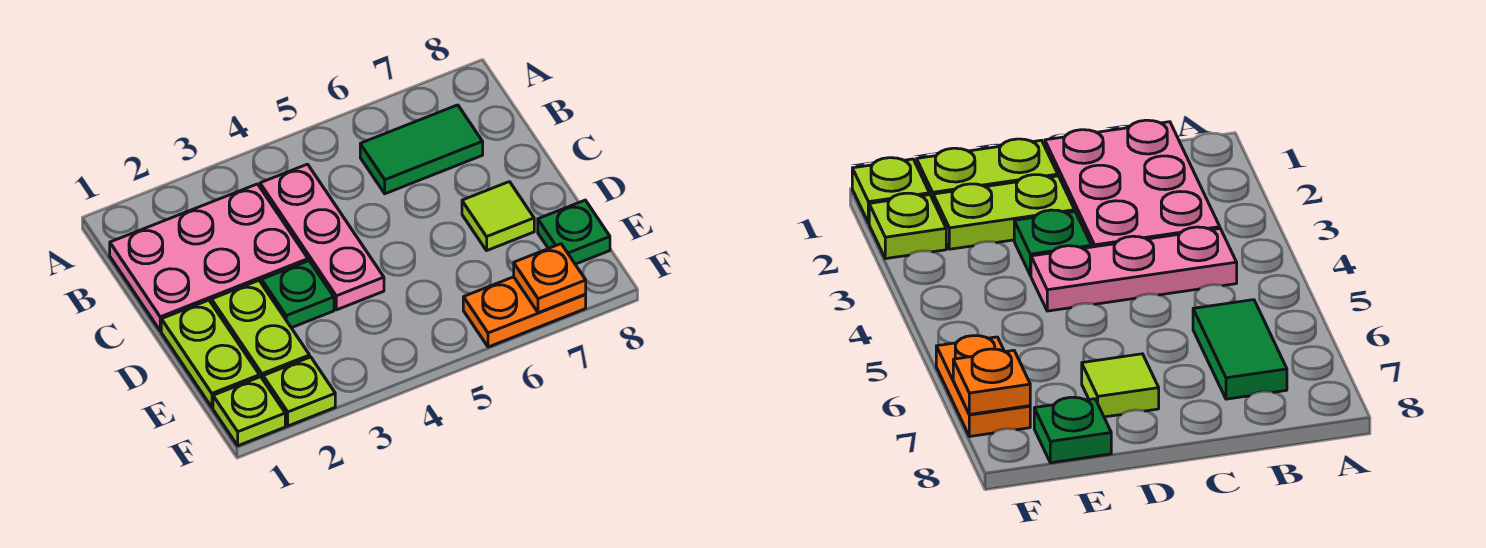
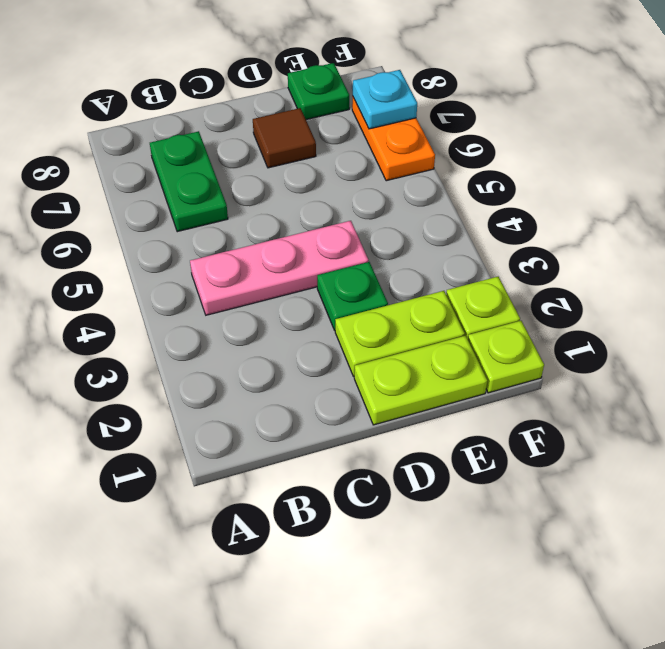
pink 2x3 plate [110,184,308,331] -> none
green 1x2 tile [360,105,483,194] -> green 1x2 plate [150,131,228,232]
lime 1x1 tile [462,182,534,250] -> brown 1x1 tile [253,108,316,168]
orange 1x1 plate [514,244,586,313] -> cyan 1x1 plate [353,70,417,129]

